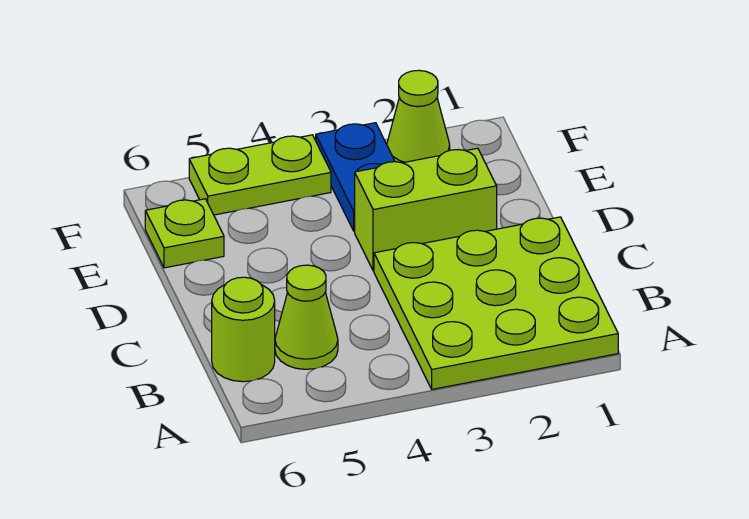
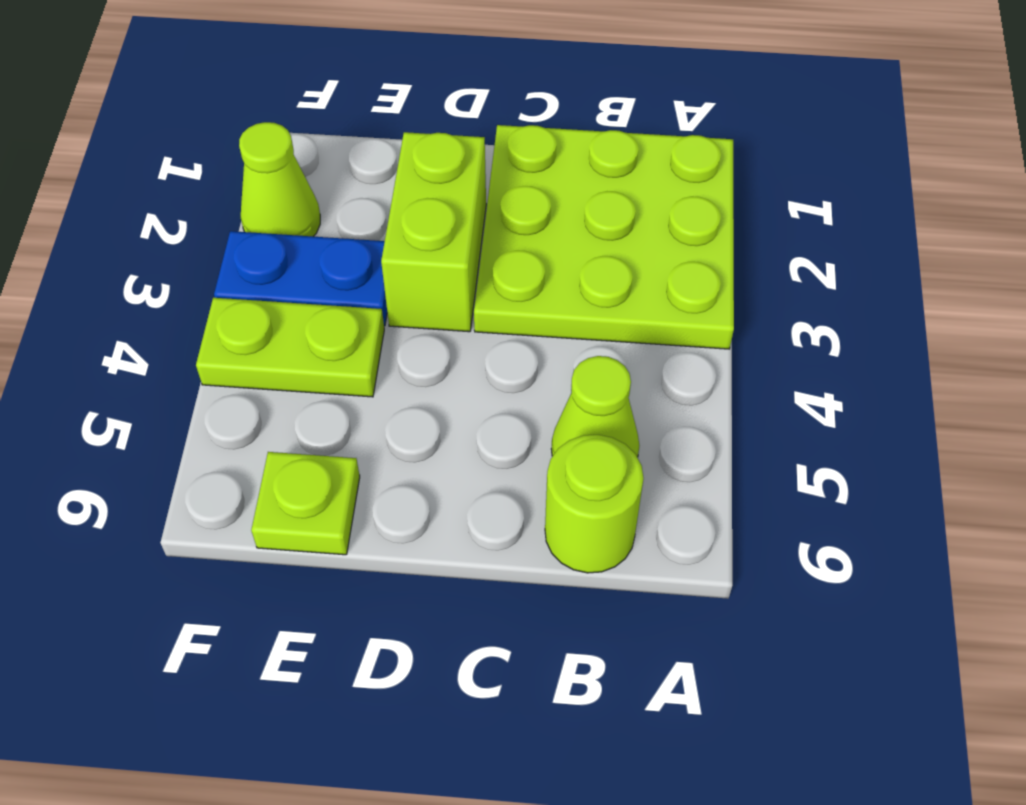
lime 1x2 plate [189,135,331,215] -> lime 1x2 plate turned to [196,298,384,397]

